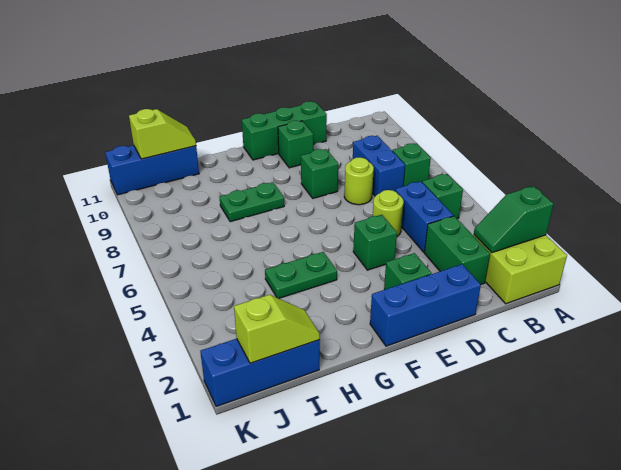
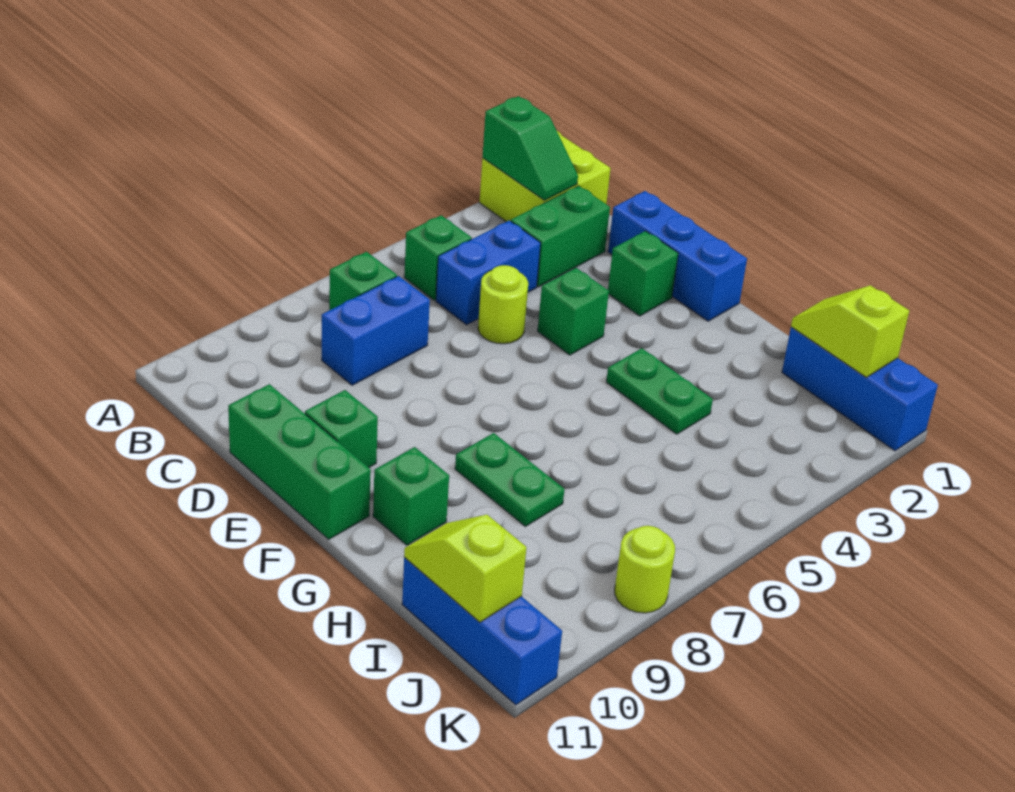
lime 1x1 round brick [344,157,374,205] -> lime 1x1 round brick moved to [615,526,675,613]
green 1x1 brick [301,149,338,198] -> green 1x1 brick moved to [373,447,449,545]

